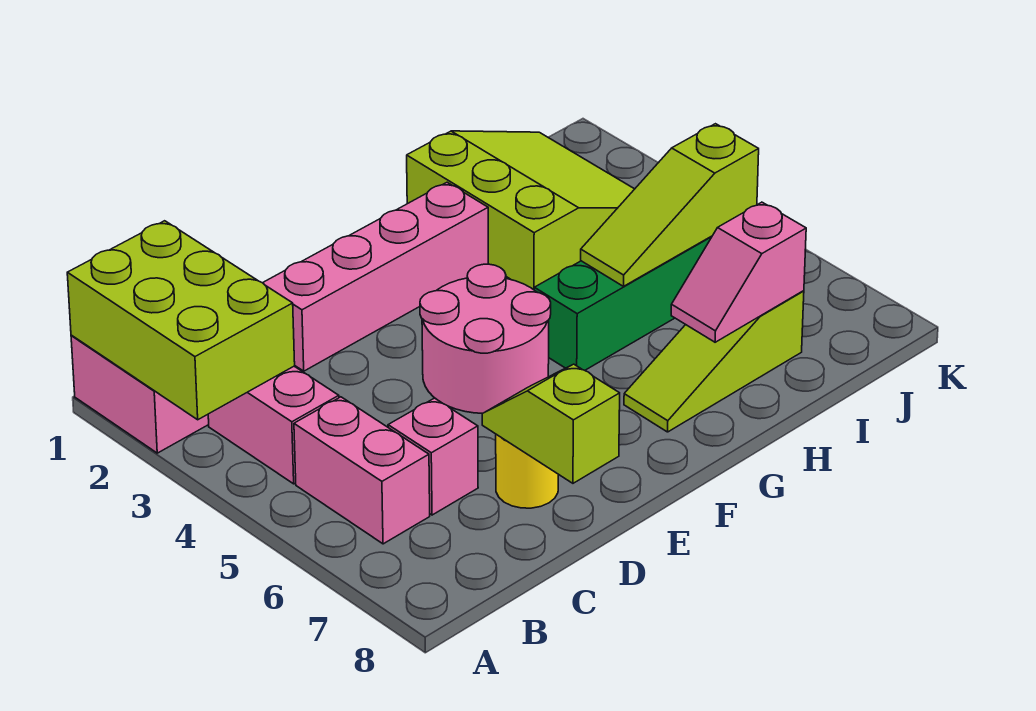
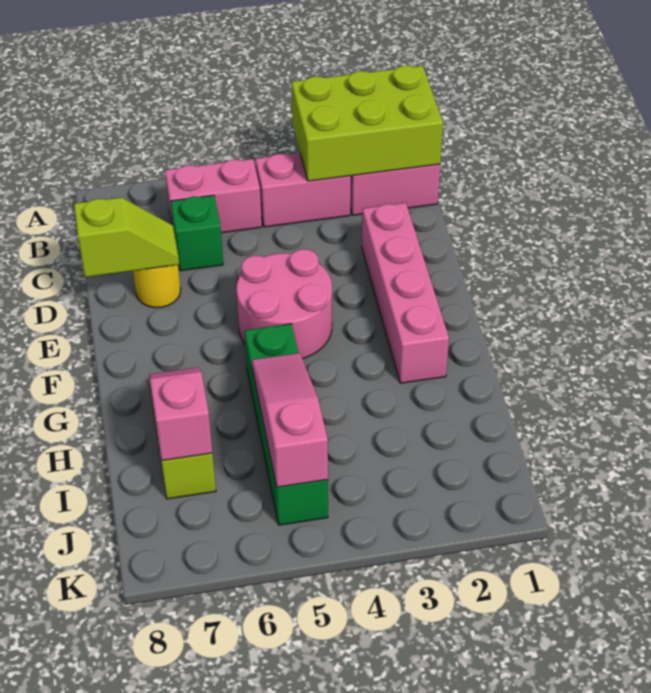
pink 1x1 brick [388,398,478,515] -> green 1x1 brick [170,195,223,271]
lime 3x3 slope [407,131,634,290] -> none
lime 1x3 slope [581,124,759,286] -> pink 1x3 slope [252,353,328,487]

